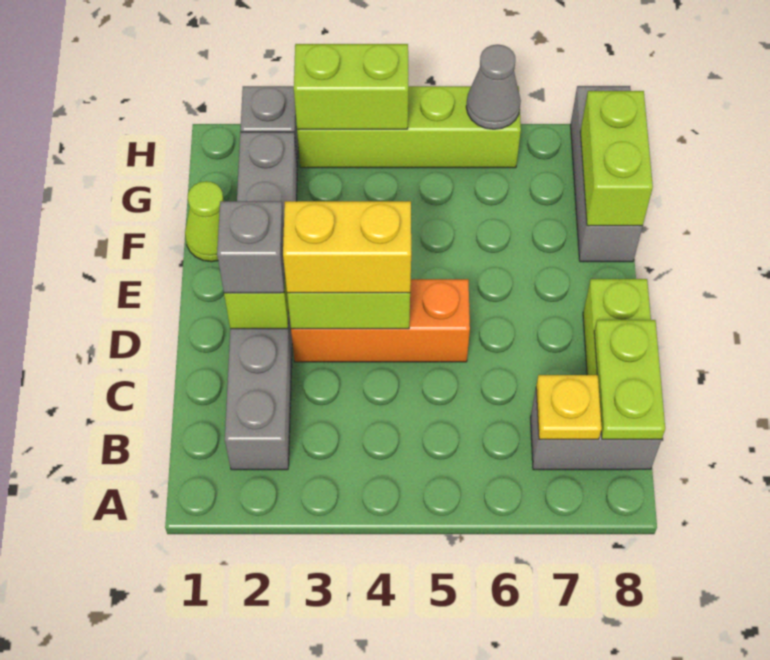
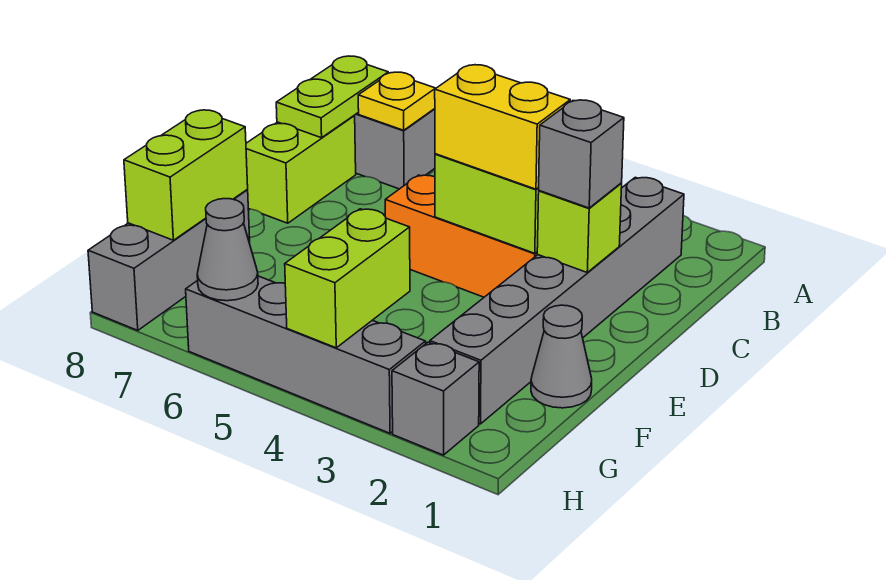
lime 1x1 cone [185,181,224,262] -> grey 1x1 cone [531,305,592,408]
lime 1x4 brick [297,86,521,168] -> grey 1x4 brick [186,276,426,433]
lime 1x2 brick [294,44,408,129] -> lime 1x2 brick turned to [285,209,410,348]

